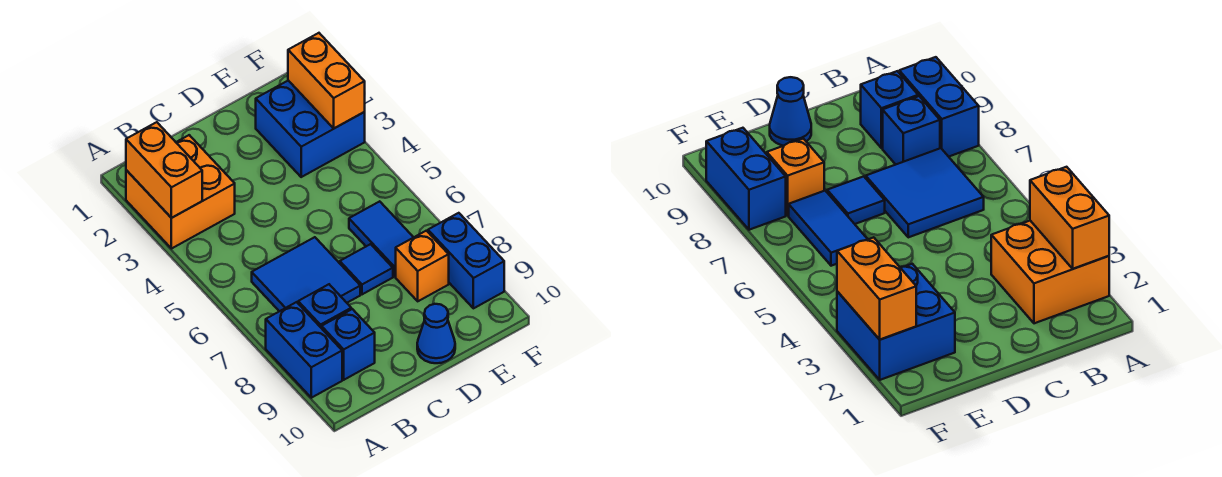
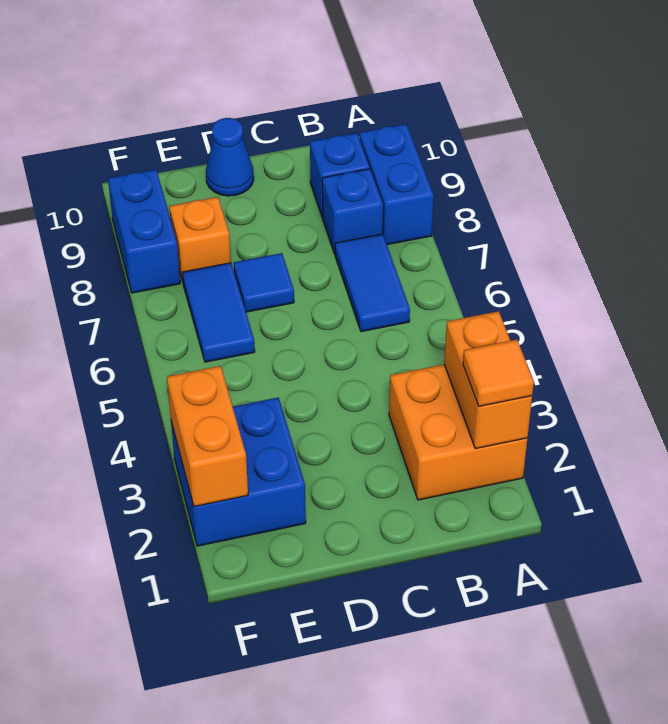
none -> orange 1x1 tile [463,340,534,406]
blue 2x2 tile [252,237,360,311] -> blue 1x2 tile [335,234,410,332]

